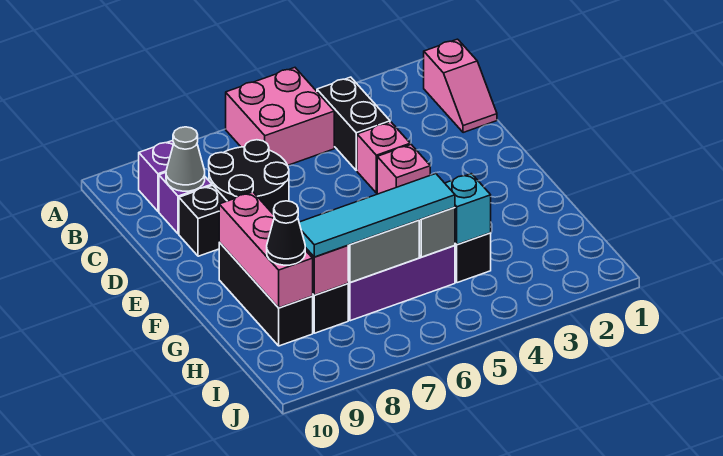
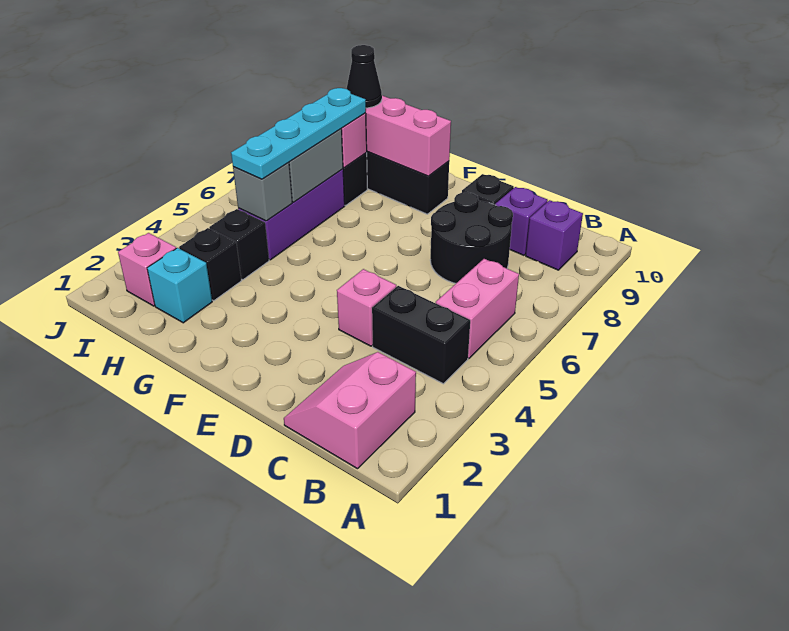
pink 2x2 brick [226,68,334,165] -> pink 1x2 brick [436,259,519,359]
pink 1x2 slope [424,39,497,133] -> pink 2x2 slope [284,352,416,469]
grey 1x1 cone [166,127,205,191] -> none
pink 1x1 brick [377,145,430,194] -> pink 1x1 brick moved to [118,233,176,306]
none -> black 1x1 brick [179,228,241,301]
cyan 1x1 brick [445,174,491,245] -> cyan 1x1 brick moved to [147,248,212,323]
cyan 1x4 tile [299,174,455,257] -> cyan 1x4 plate [231,88,366,179]

